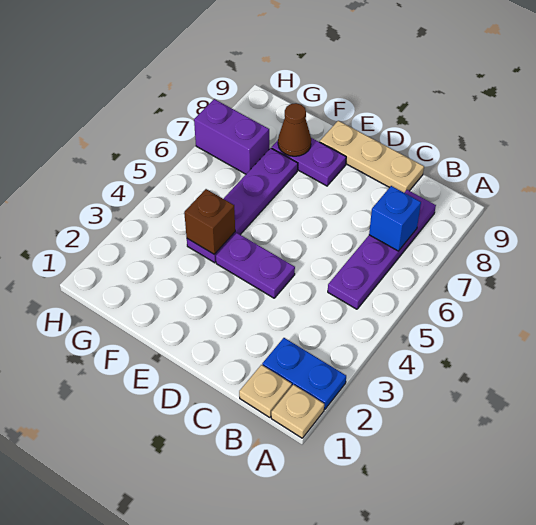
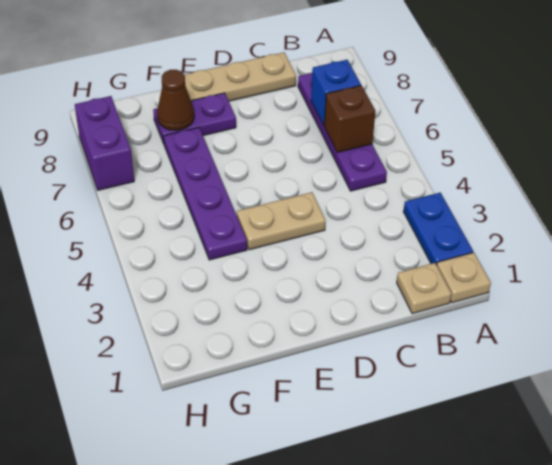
blue 1x2 plate [262,338,346,410] -> blue 1x2 plate turned to [403,193,473,265]
purple 1x2 plate [216,233,295,298] -> tan 1x2 plate [237,192,326,250]
brown 1x1 brick [184,189,235,254] -> brown 1x1 brick moved to [324,85,376,152]
purple 1x2 brick [194,99,269,174] -> purple 1x2 brick turned to [75,96,134,190]

